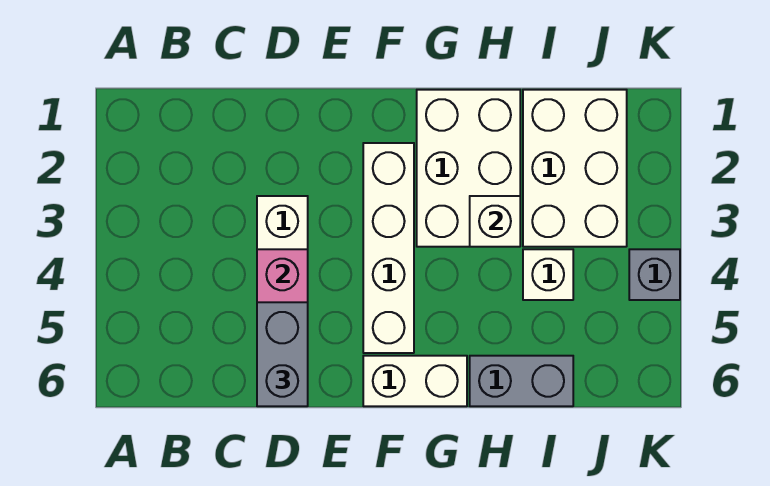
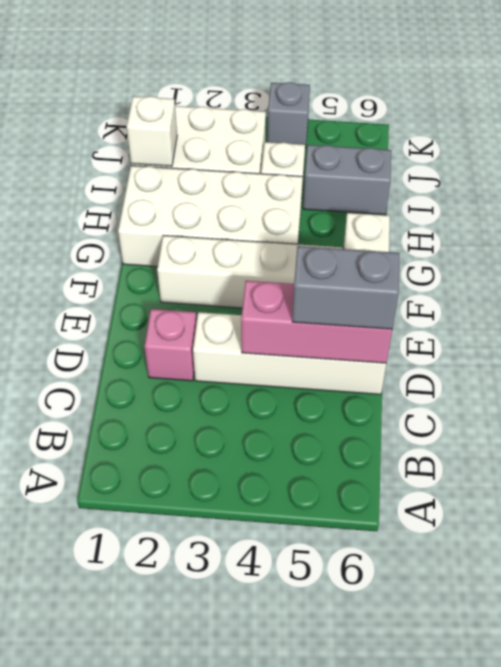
none -> pink 1x1 brick [145,309,197,381]
white 2x3 brick [417,90,520,247] -> white 2x4 brick [118,166,303,267]
white 1x1 brick [470,196,520,247] -> white 1x1 brick moved to [127,96,177,166]
grey 1x2 brick [470,356,573,406] -> grey 1x2 brick turned to [303,145,391,215]

